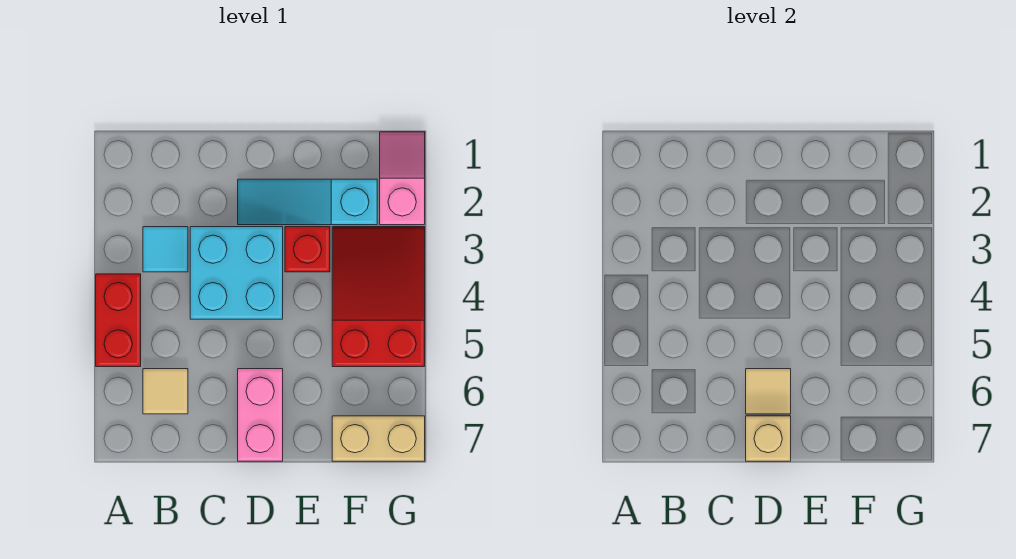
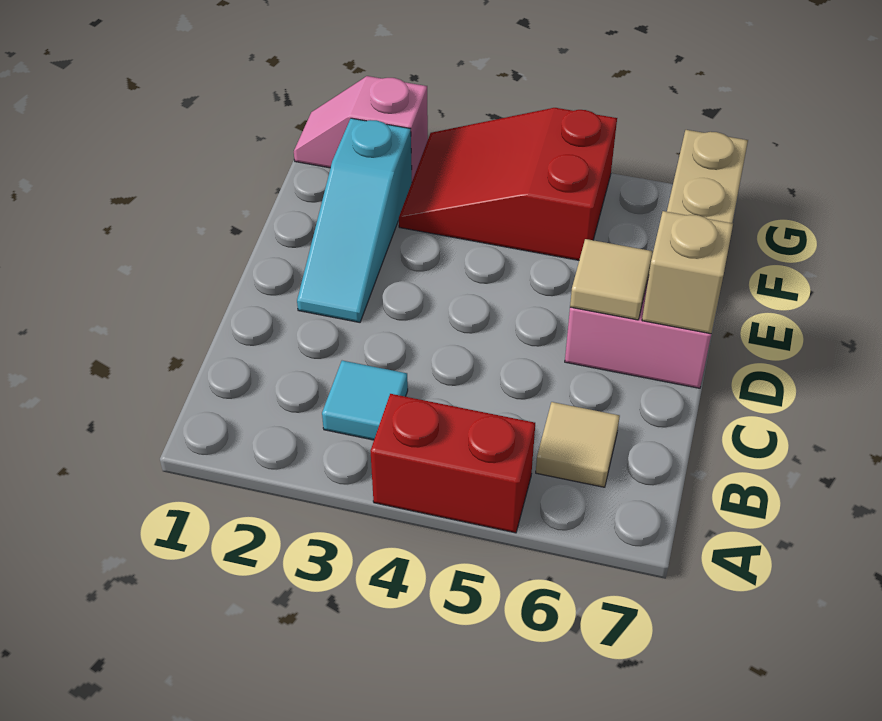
cyan 2x2 brick [190,227,283,319] -> none
red 1x1 brick [285,227,330,272] -> none

